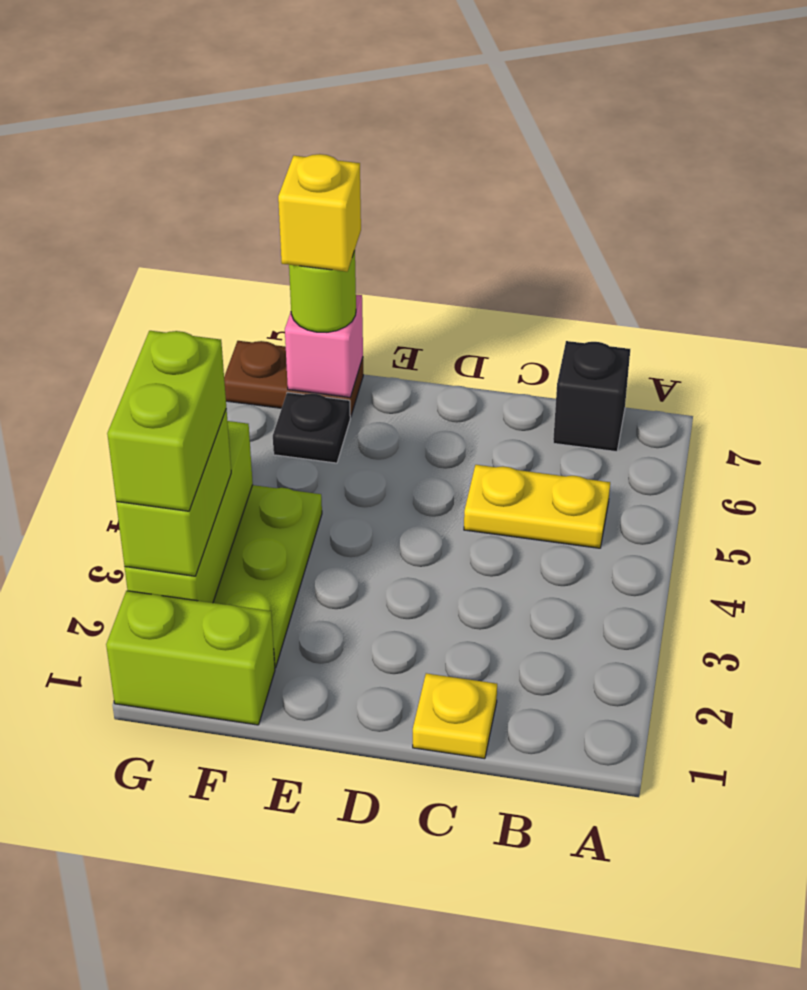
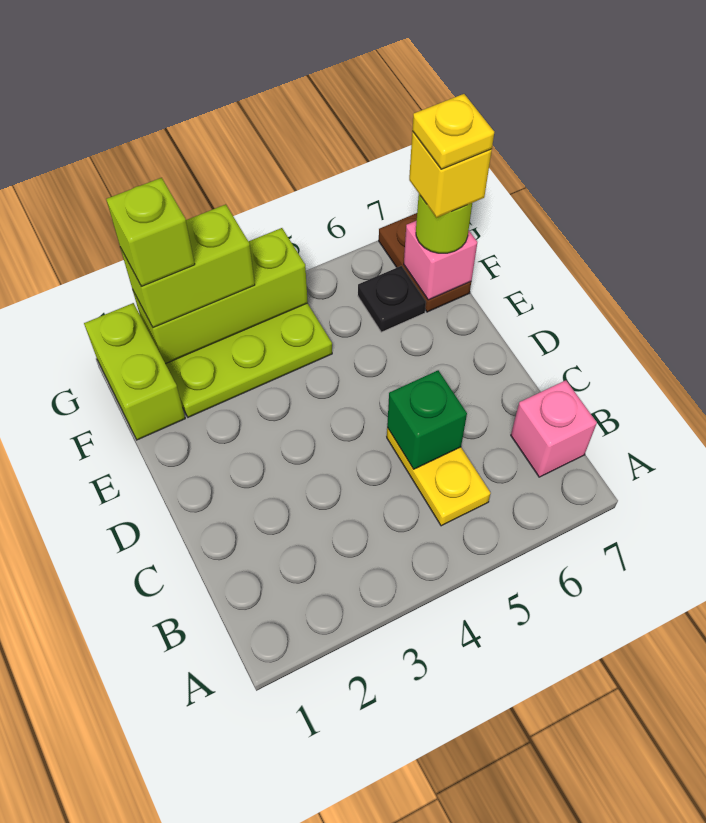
black 1x1 brick [553,341,630,452] -> pink 1x1 brick [511,380,597,477]
yellow 1x1 plate [413,673,497,759] -> yellow 1x1 plate moved to [412,94,494,169]
none -> green 1x1 brick [387,370,467,469]
lime 1x2 brick [107,331,226,511] -> lime 1x1 brick [106,178,195,286]

